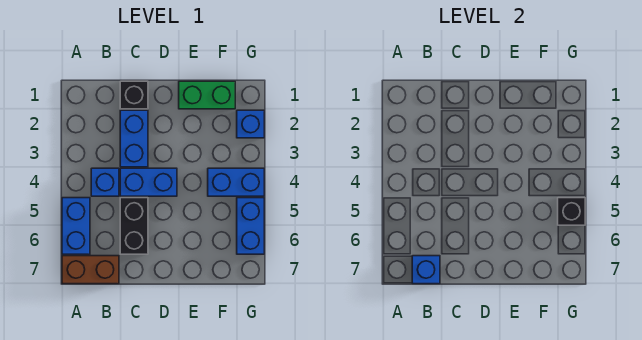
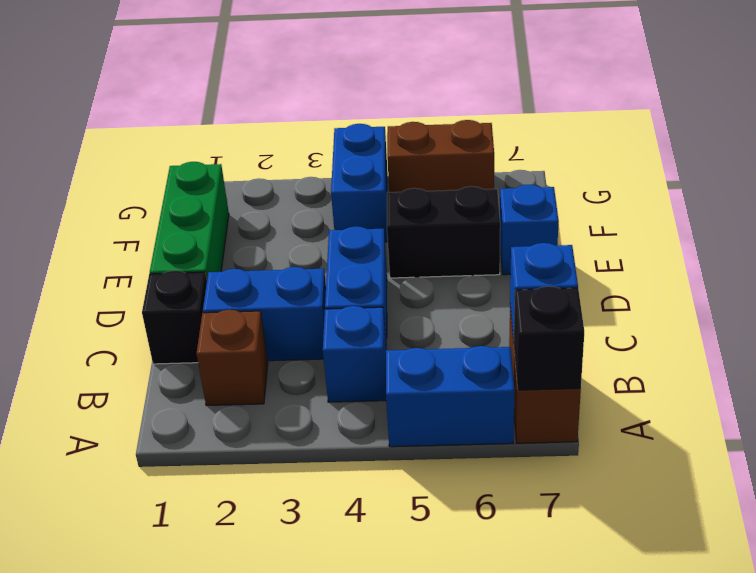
none -> brown 1x1 brick [197,310,268,406]
black 1x2 brick [120,198,148,254] -> black 1x2 brick moved to [387,186,500,278]
green 1x2 brick [179,81,235,109] -> green 1x3 brick [150,162,229,278]
blue 1x1 brick [237,110,264,138] -> blue 1x1 brick moved to [500,185,559,275]
blue 1x2 brick [237,198,264,254] -> brown 1x2 brick [387,120,494,192]
black 1x1 brick [558,198,585,225] -> black 1x1 brick moved to [514,286,584,390]

